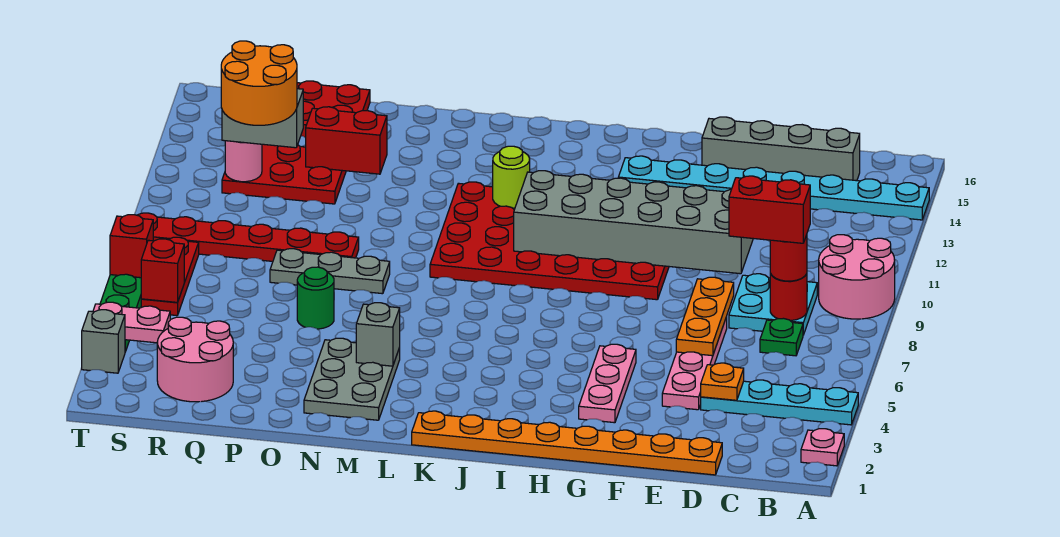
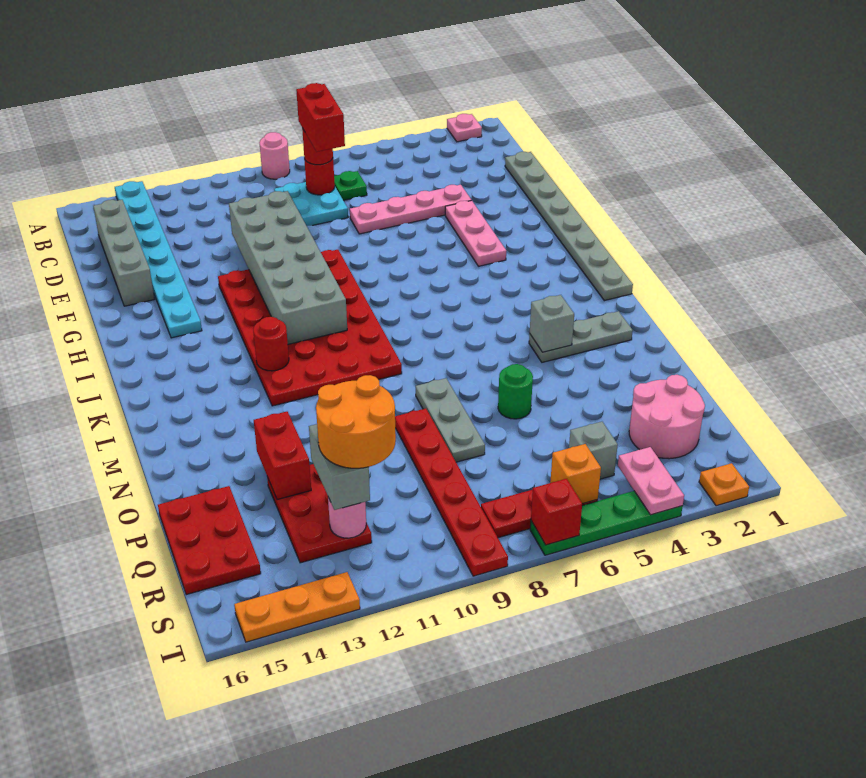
cyan 1x4 plate [701,380,858,425] -> none
pink 2x2 round brick [819,235,895,319] -> pink 1x1 round brick [259,132,290,179]
orange 1x8 plate [412,411,722,475] -> grey 1x8 plate [505,152,633,301]
orange 1x1 plate [701,363,744,400] -> orange 1x1 plate moved to [699,463,749,506]
orange 1x3 plate [676,277,734,356] -> orange 1x3 plate moved to [234,572,360,642]
pink 1x3 plate [579,344,636,423] -> pink 1x3 plate turned to [445,201,506,266]
lime 1x1 round brick [493,146,530,208] -> red 1x1 round brick [253,317,289,371]
grey 2x3 plate [304,338,400,420] -> grey 1x3 plate [529,311,633,362]
red 1x1 brick [141,239,184,302] -> orange 1x1 brick [550,444,601,504]
grey 1x1 brick [82,310,125,373] -> grey 1x1 brick moved to [569,422,618,479]

